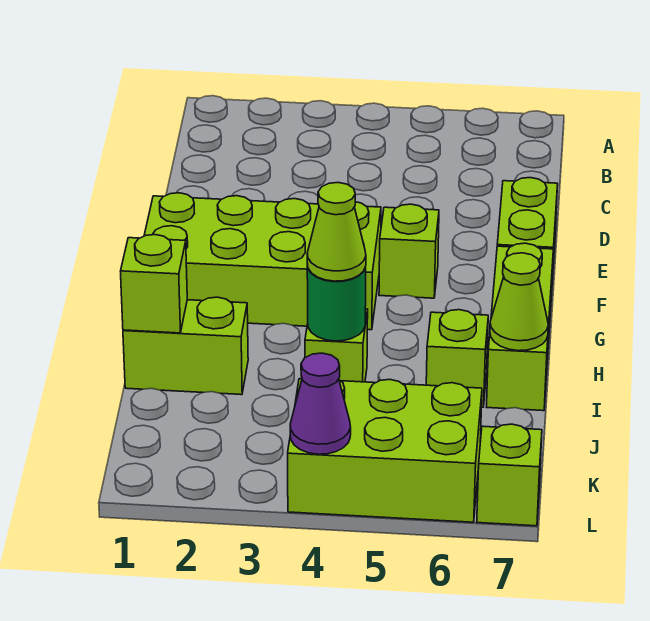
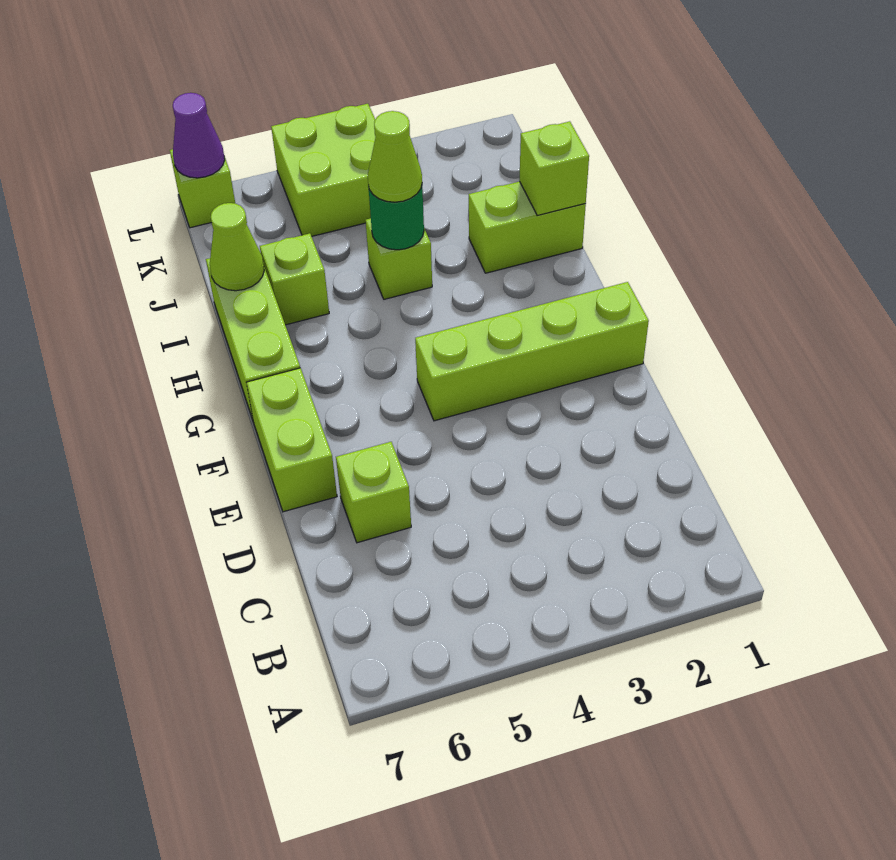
lime 2x4 brick [144,193,381,330] -> lime 1x4 brick [415,282,649,421]
lime 1x1 brick [379,204,439,298] -> lime 1x1 brick moved to [336,442,411,543]
lime 2x3 brick [288,379,482,522] -> lime 2x2 brick [271,104,376,236]
purple 1x1 cone [290,353,351,454] -> purple 1x1 cone moved to [173,93,225,178]

